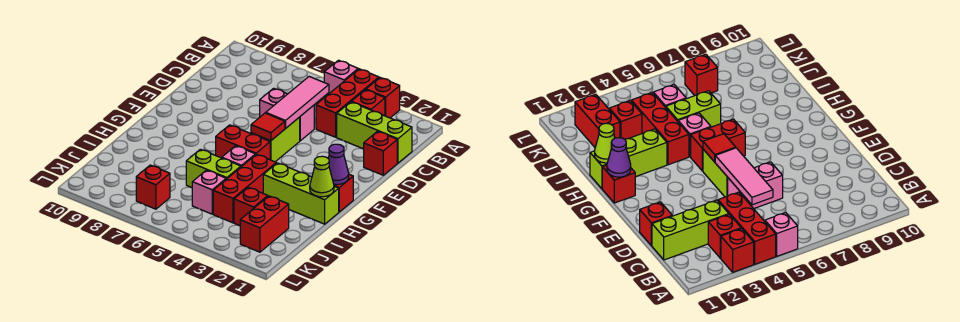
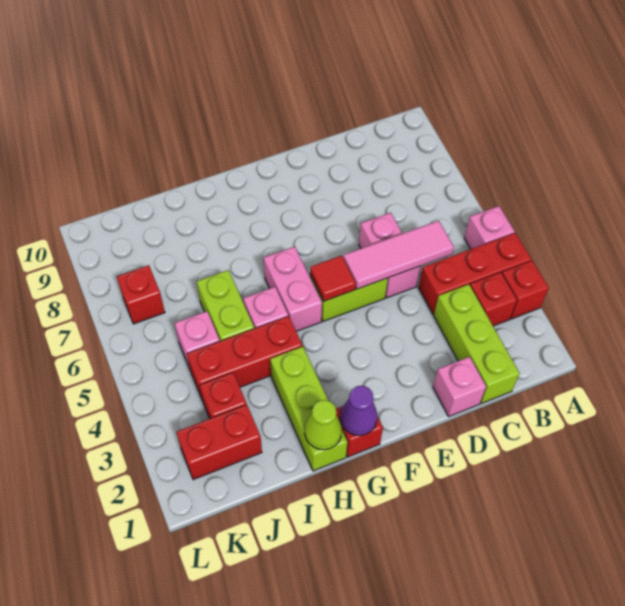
red 1x1 brick [364,131,397,175] -> pink 1x1 brick [433,357,486,416]
red 1x2 brick [216,125,270,160] -> pink 1x2 brick [264,247,322,331]

